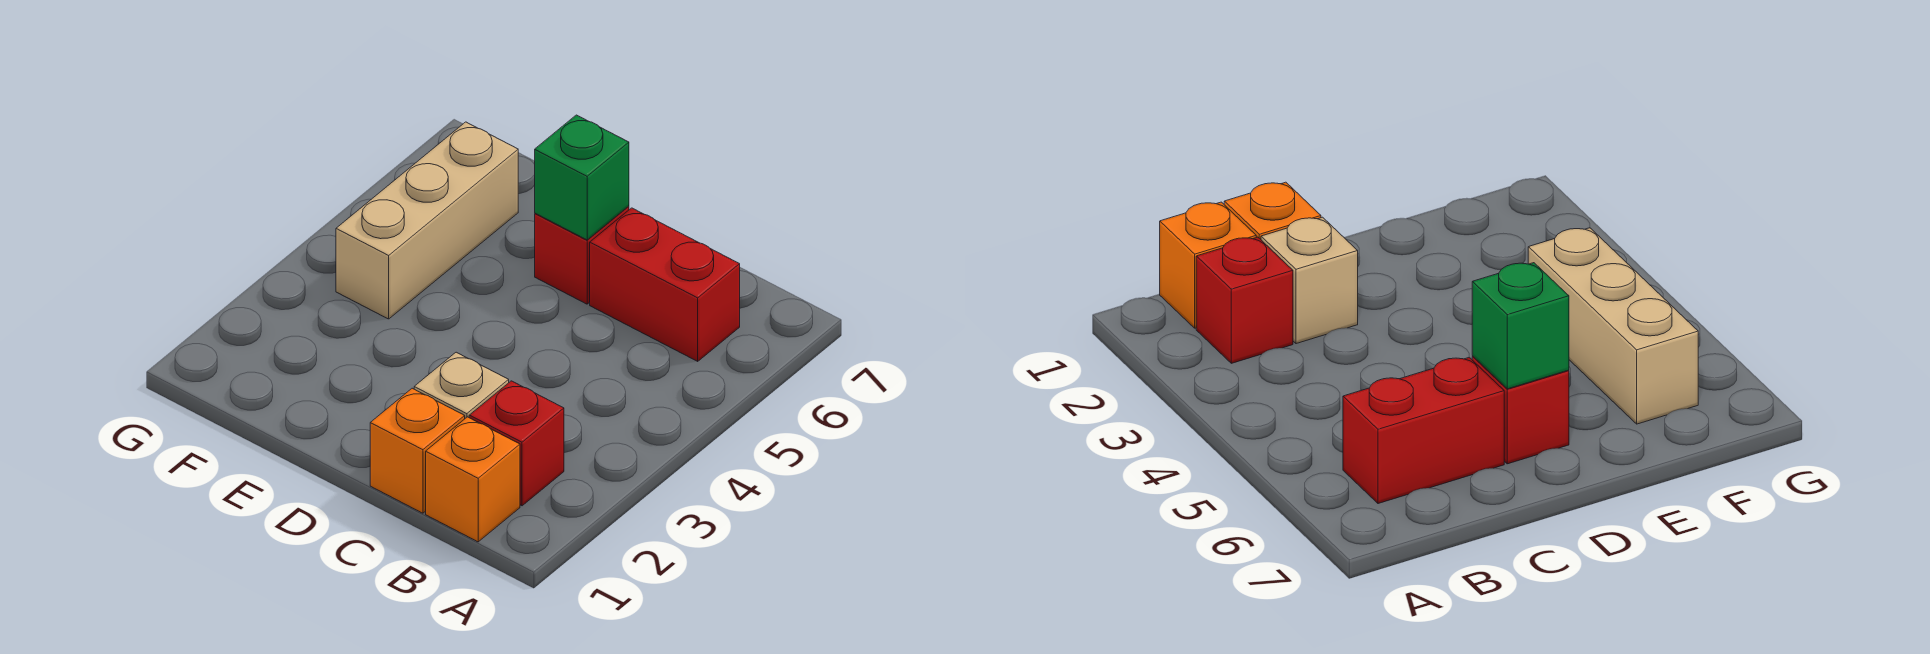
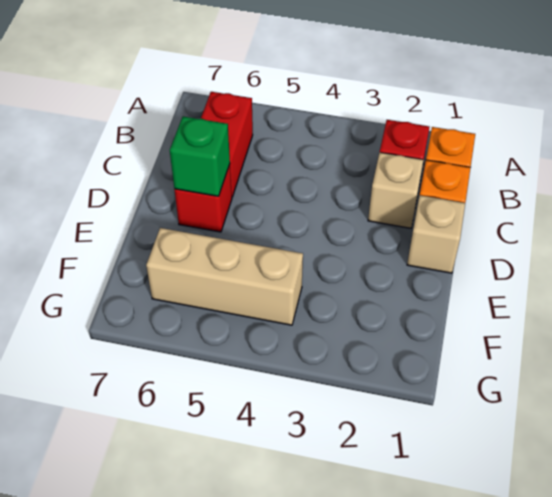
none -> tan 1x1 brick [407,195,465,273]

